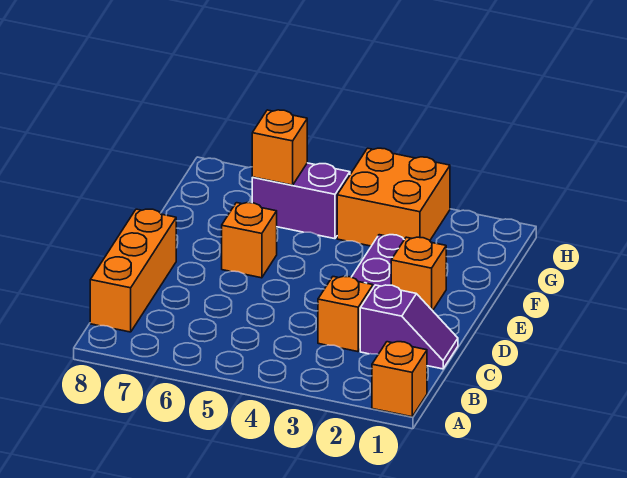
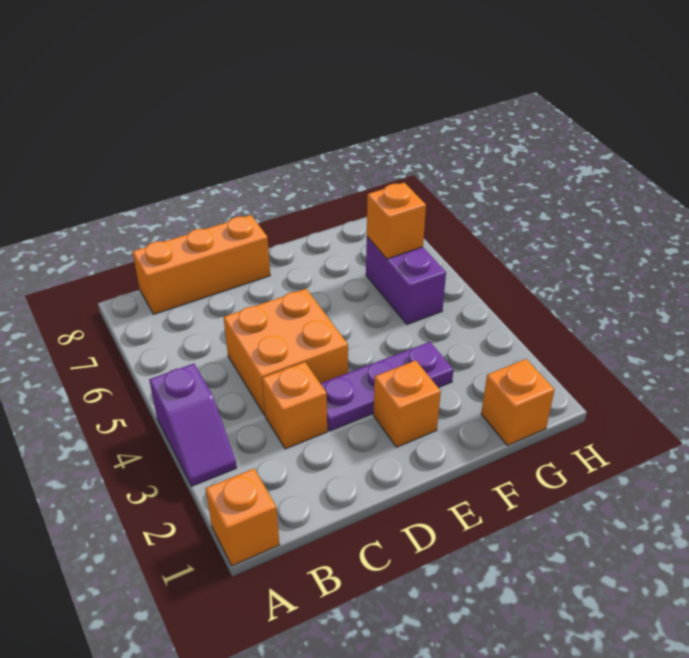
purple 1x2 slope [360,285,458,369] -> purple 1x2 slope moved to [149,364,237,486]
orange 1x1 brick [222,203,277,278] -> orange 1x1 brick moved to [481,359,555,445]
orange 2x2 brick [337,148,450,246] -> orange 2x2 brick moved to [224,289,348,415]

